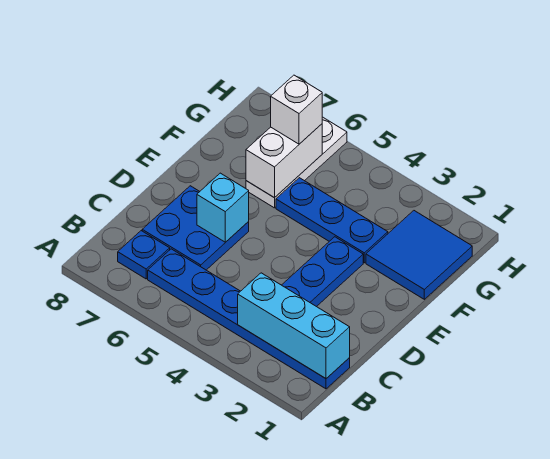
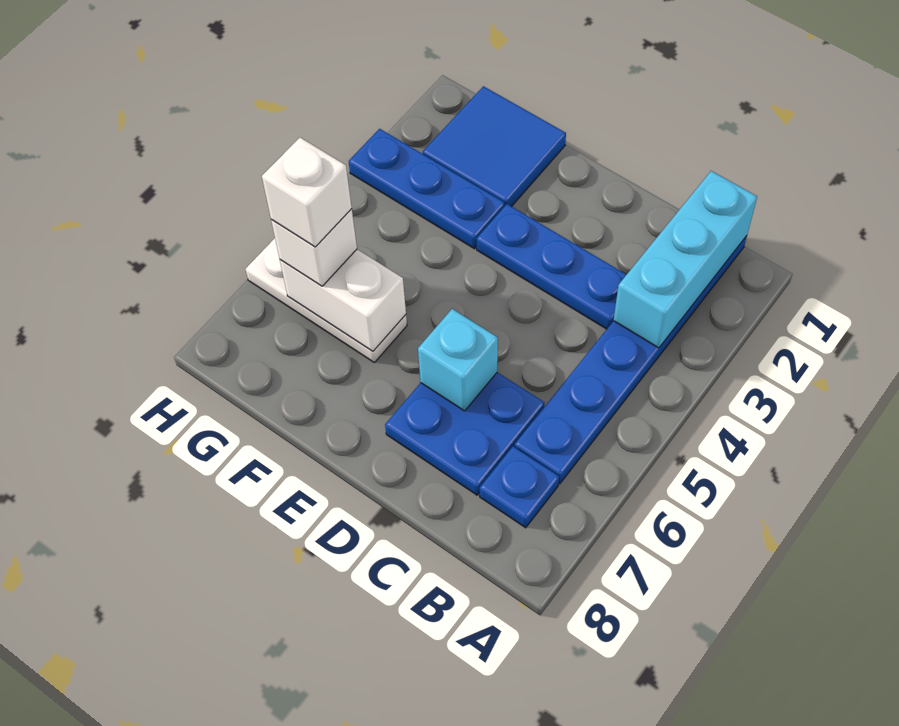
blue 1x3 plate [276,178,388,263] -> blue 1x3 plate turned to [349,129,505,249]
none -> white 1x1 brick [262,138,352,247]

